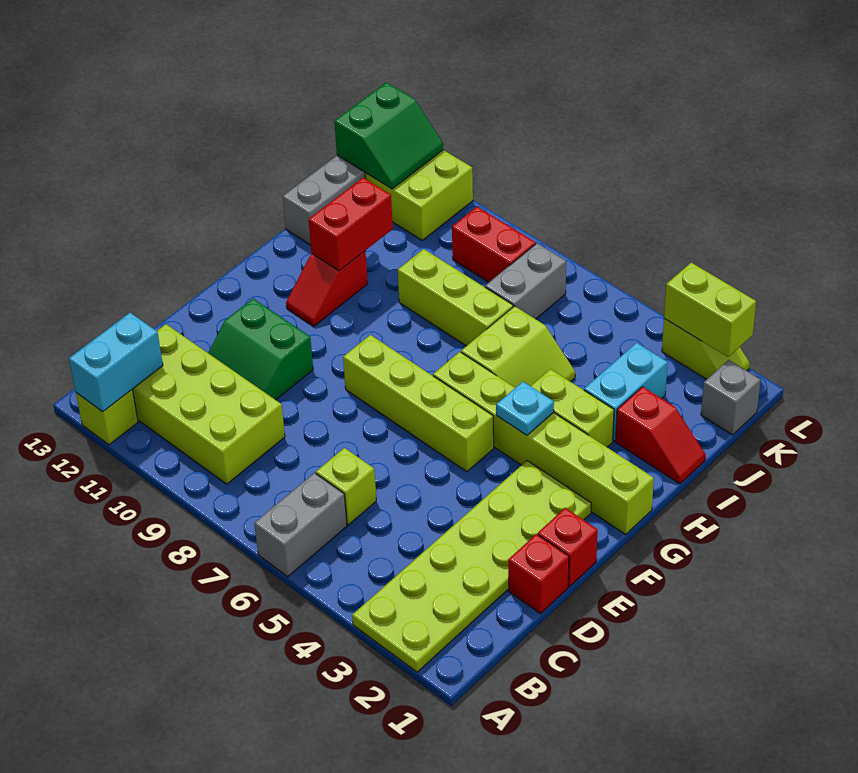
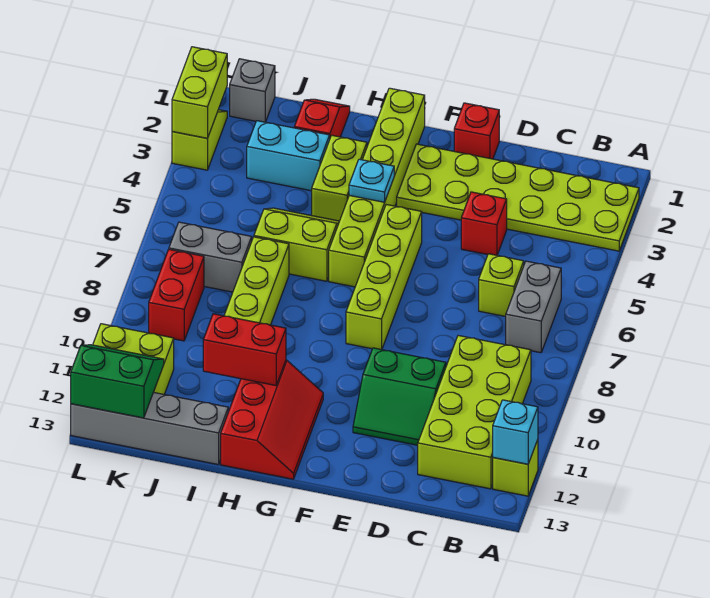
grey 1x2 brick [254,473,347,577] -> grey 1x2 brick turned to [506,261,561,353]
cyan 1x2 brick [69,313,163,412] -> cyan 1x1 brick [493,400,538,464]
red 1x1 brick [508,534,569,614] -> red 1x1 brick moved to [461,192,507,255]
green 2x2 slope [208,299,313,400] -> green 2x2 slope turned to [353,348,446,445]
red 1x2 slope [286,251,368,326] -> red 2x3 slope [221,360,323,479]

